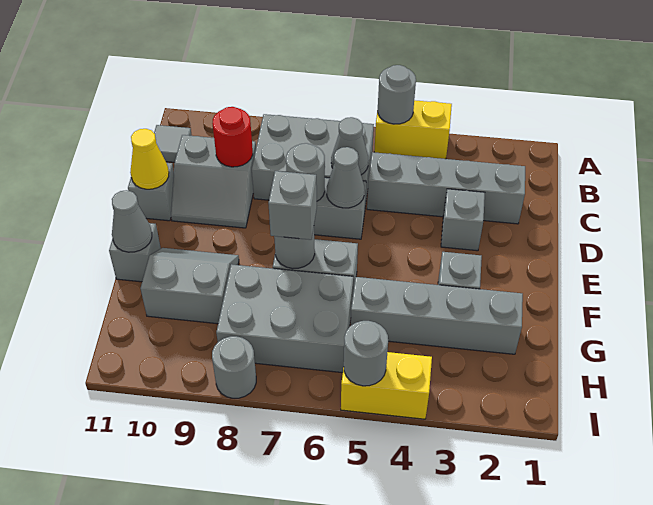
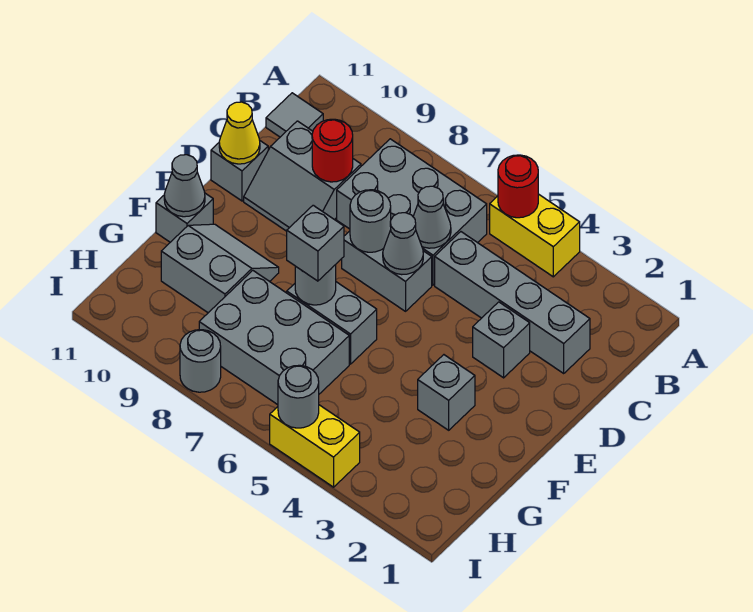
grey 1x1 round brick [378,65,416,124] -> red 1x1 round brick [498,155,538,218]
grey 1x4 brick [351,277,523,354] -> none

